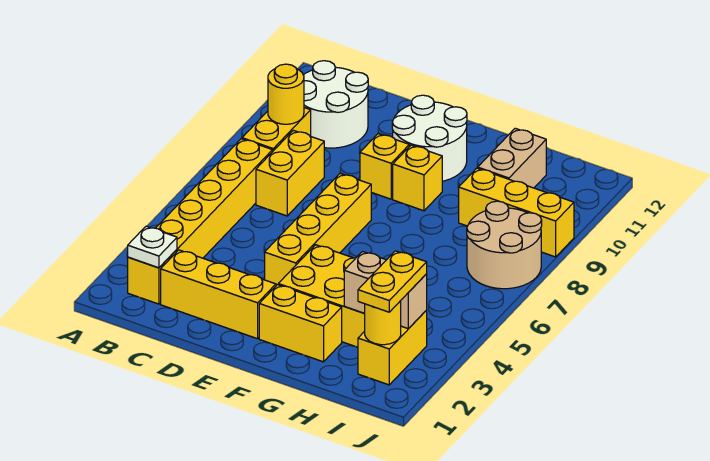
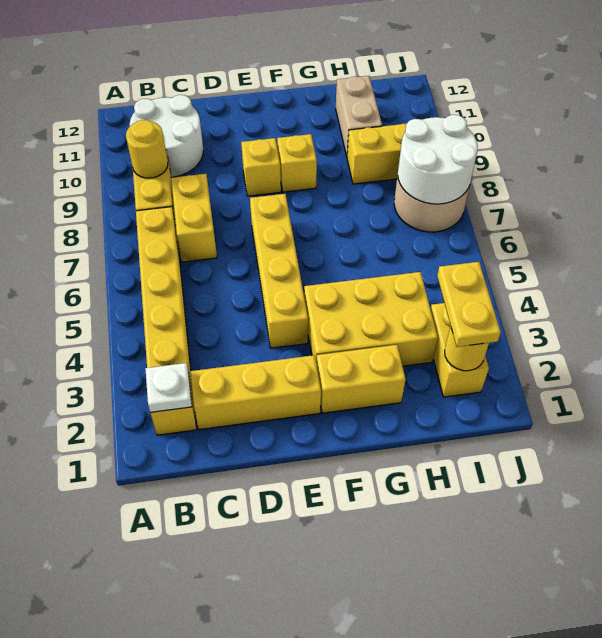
white 2x2 round brick [392,95,467,181] -> white 2x2 round brick moved to [398,115,478,204]
tan 1x2 brick [344,252,427,329] -> none

